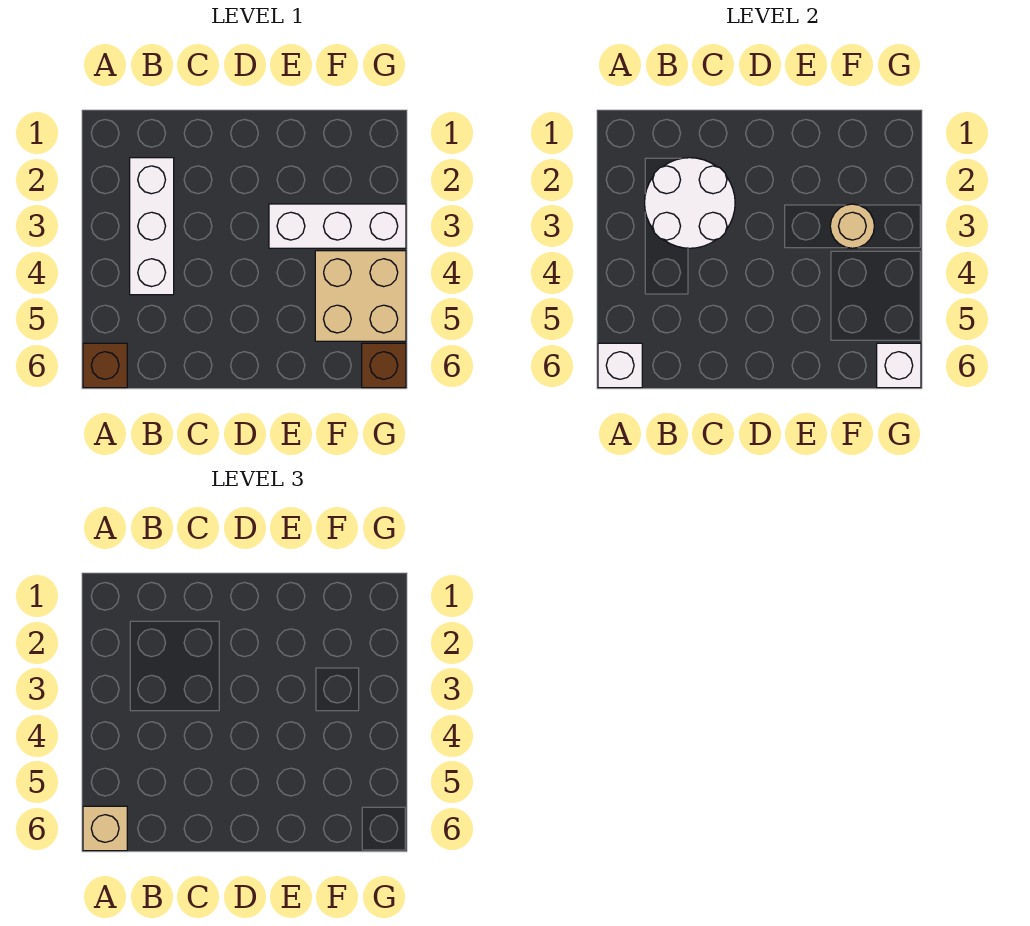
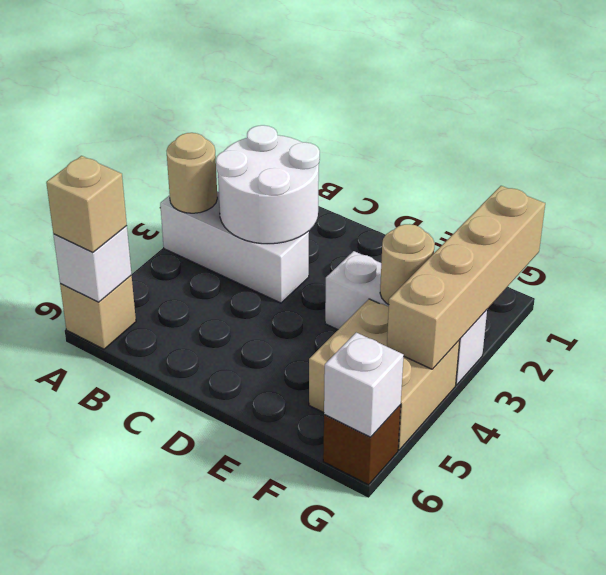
none -> tan 1x1 round brick [167,133,217,213]
brown 1x1 brick [83,343,127,388] -> tan 1x1 brick [60,276,136,349]
white 1x3 brick [130,158,174,295] -> white 1x3 brick turned to [160,191,309,303]
none -> tan 1x4 brick [387,186,545,369]

